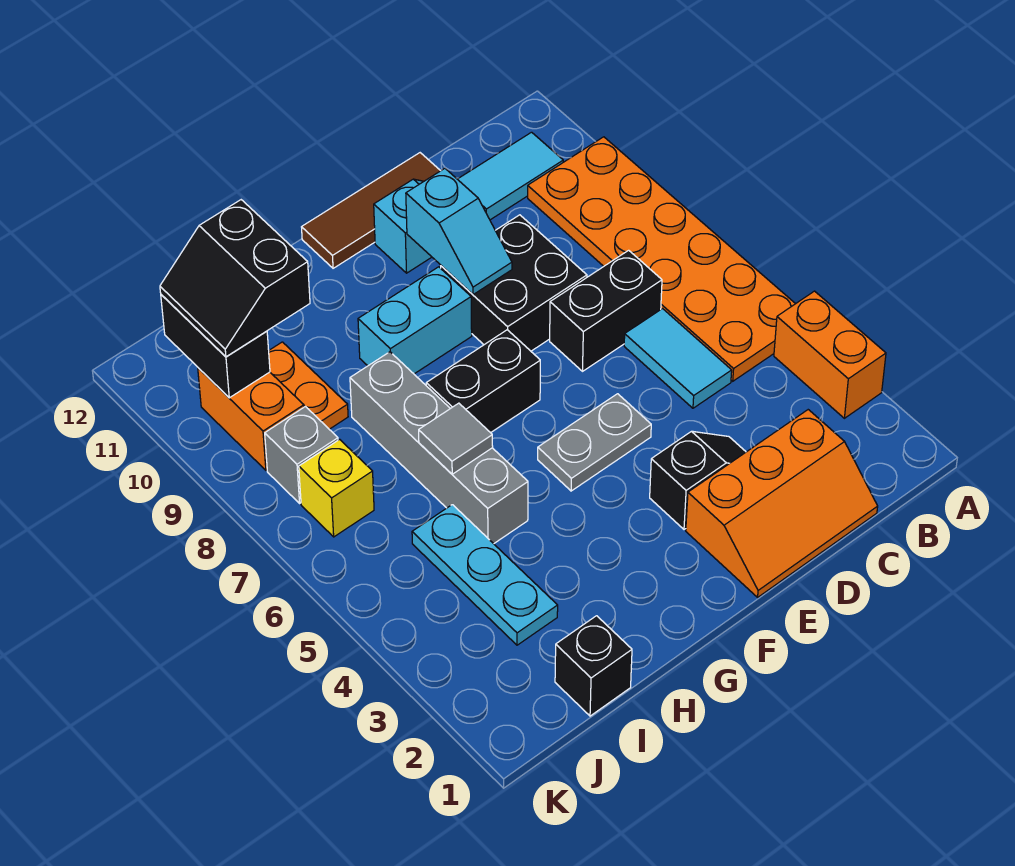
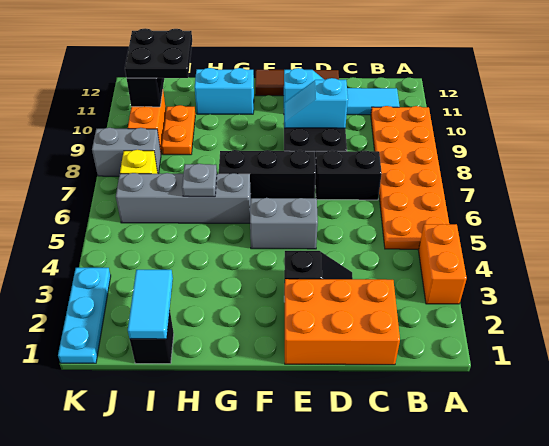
orange 2x3 slope [686,410,878,597] -> orange 2x3 brick [285,279,400,365]
cyan 1x2 tile [624,309,732,408] -> cyan 1x2 tile moved to [128,270,173,339]
grey 1x2 plate [538,394,651,491] -> grey 1x2 brick [250,198,318,249]
cyan 1x2 slope [406,168,512,295] -> cyan 1x2 slope turned to [284,78,348,128]
black 1x2 brick [426,330,540,433] -> black 1x3 brick [219,150,316,198]
cyan 1x2 brick [358,267,472,374] -> cyan 1x2 brick moved to [195,68,254,114]
grey 1x4 brick [350,352,528,544] -> grey 1x4 brick turned to [116,173,251,223]
grey 1x1 tile [419,403,493,474] -> grey 1x1 plate [182,164,217,197]
cyan 1x3 plate [412,505,558,645] -> cyan 1x3 plate moved to [58,268,111,363]
black 2x2 slope [160,200,310,357] -> black 2x2 plate [125,28,192,78]
grey 1x1 brick [265,406,338,503] -> grey 1x2 brick [92,128,161,176]

